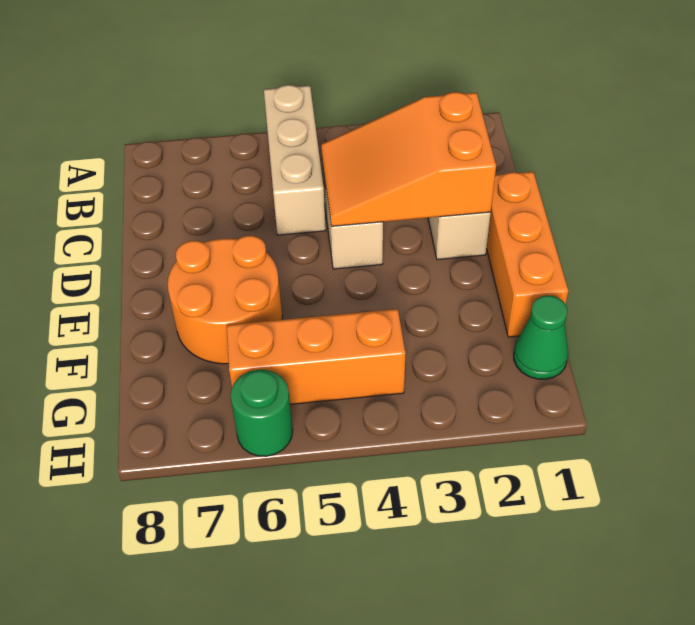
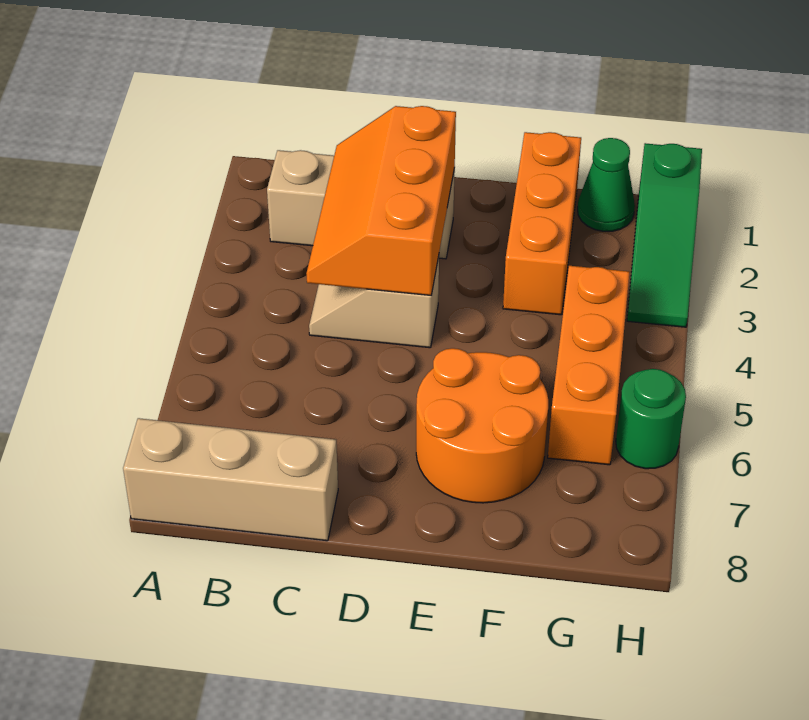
tan 1x3 brick [264,85,326,235] -> tan 1x3 brick moved to [123,418,338,541]
orange 2x3 slope [321,92,496,226] -> orange 2x3 slope turned to [306,106,456,295]
orange 1x3 brick [487,172,568,337] -> orange 1x3 brick turned to [503,132,581,315]
none -> green 1x3 slope [627,143,702,327]

